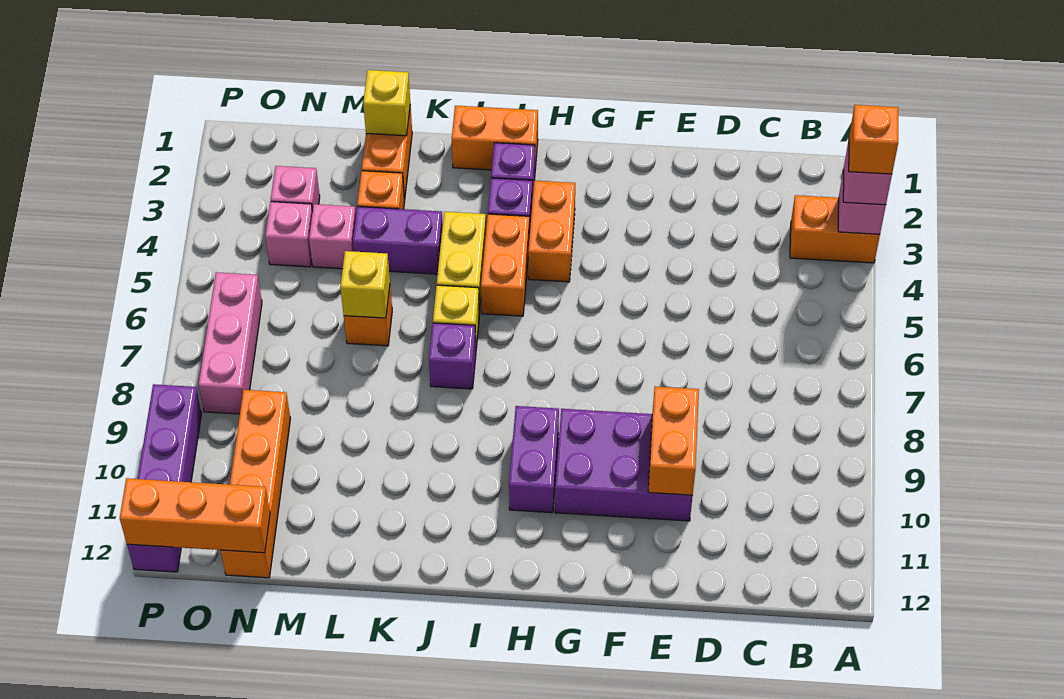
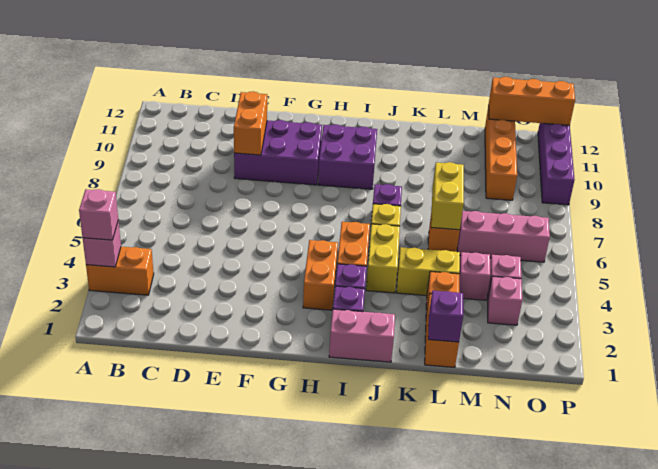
orange 1x1 brick [849,105,898,174] -> none
purple 1x2 brick [509,406,559,513] -> purple 2x2 brick [318,124,377,189]
orange 1x2 brick [452,106,538,170] -> pink 1x2 brick [329,309,395,362]
purple 1x2 brick [353,207,443,274] -> yellow 1x2 brick [396,247,460,296]
yellow 1x1 brick [363,70,410,136] -> purple 1x1 brick [428,291,463,342]
yellow 1x1 brick [340,251,390,318] -> yellow 1x2 brick [431,162,464,230]
pink 1x3 brick [198,272,262,414] -> pink 1x3 brick turned to [457,211,550,262]

